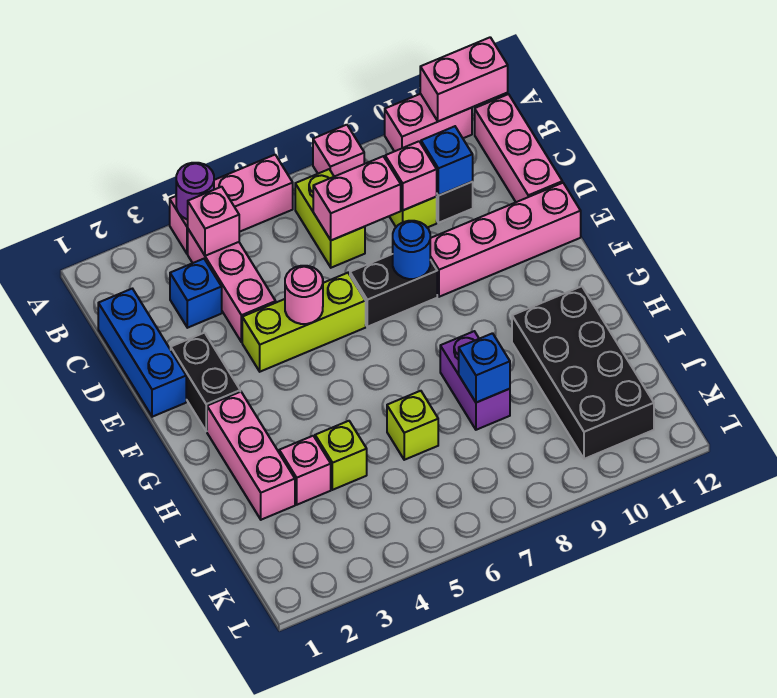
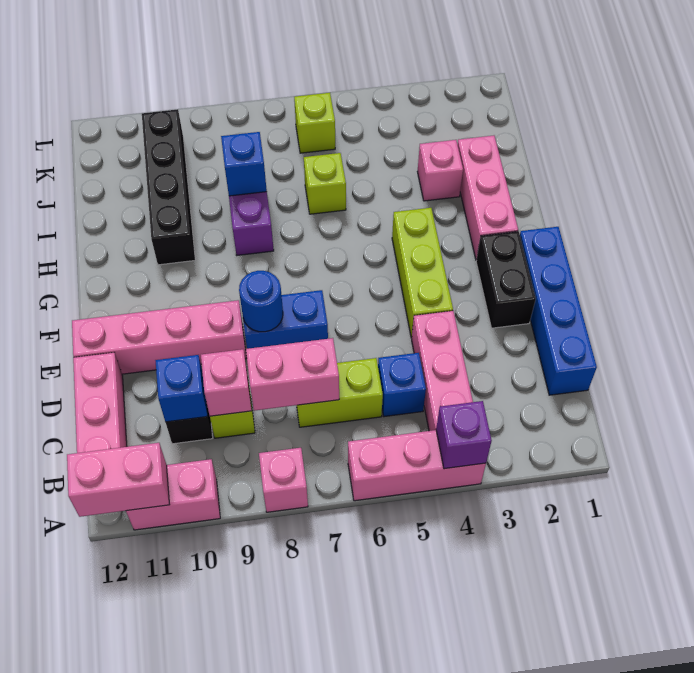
purple 1x1 round brick [176,163,214,220] -> purple 1x1 brick [436,401,492,469]
pink 1x1 brick [188,187,239,256] -> none
lime 1x2 brick [295,169,365,268] -> lime 1x2 brick turned to [297,358,383,427]
blue 1x3 brick [98,289,186,417] -> blue 1x4 brick [520,227,597,395]
blue 1x1 brick [170,259,222,328] -> blue 1x1 brick moved to [378,353,426,417]
lime 1x3 brick [242,273,366,372] -> lime 1x3 brick turned to [392,208,453,338]
pink 1x1 round brick [285,266,323,324] -> none
black 1x2 brick [350,254,437,327] -> blue 1x2 brick [243,290,328,349]
black 2x4 brick [512,286,654,459] -> black 1x4 brick [142,109,195,265]
lime 1x1 brick [315,421,367,490] -> lime 1x1 brick moved to [294,93,335,153]

